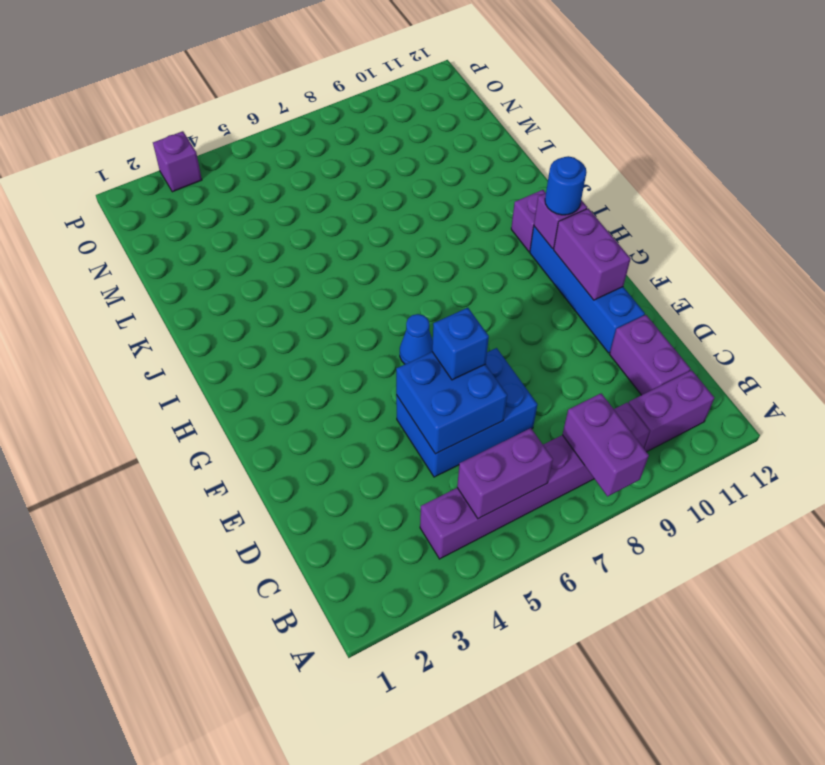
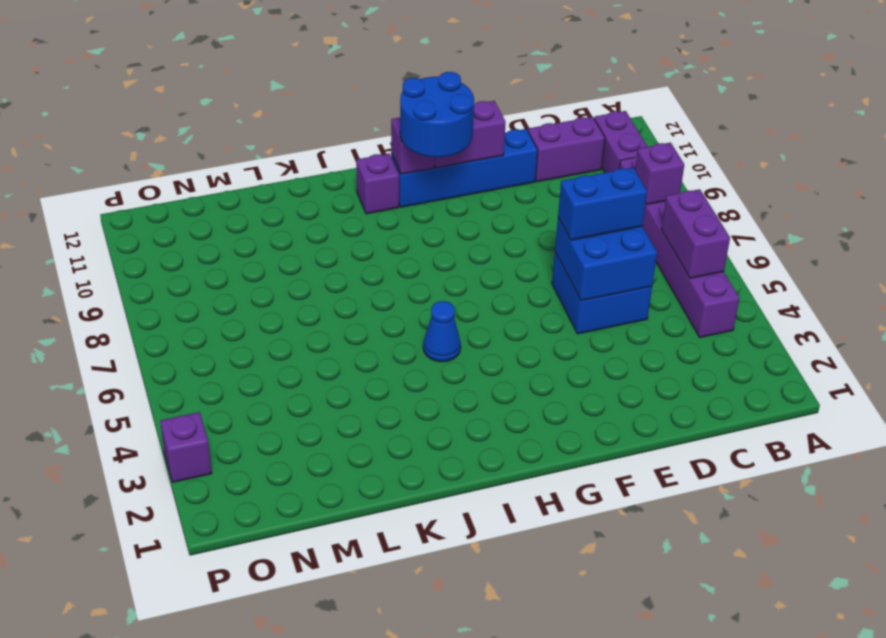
purple 1x2 brick [562,393,649,496] -> purple 1x1 brick [635,143,684,204]
blue 2x3 brick [396,348,537,477] -> blue 2x2 brick [552,252,652,334]
blue 1x1 brick [432,308,489,380] -> blue 1x2 brick [558,168,647,240]
blue 1x1 cone [400,314,433,364] -> blue 1x1 cone moved to [423,301,461,362]
blue 1x1 round brick [545,156,586,215] -> blue 2x2 round brick [400,72,474,158]

